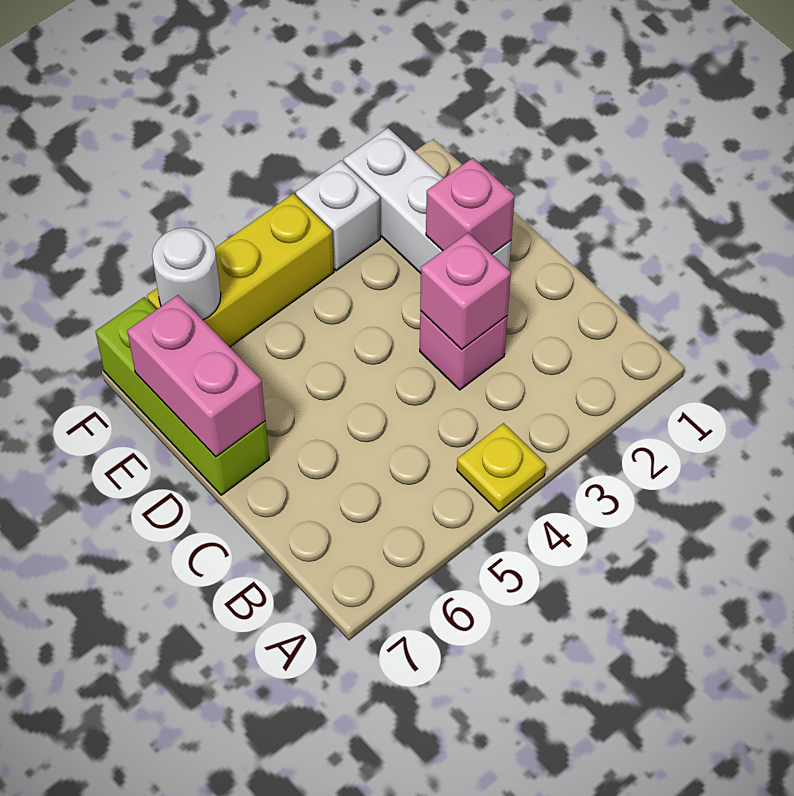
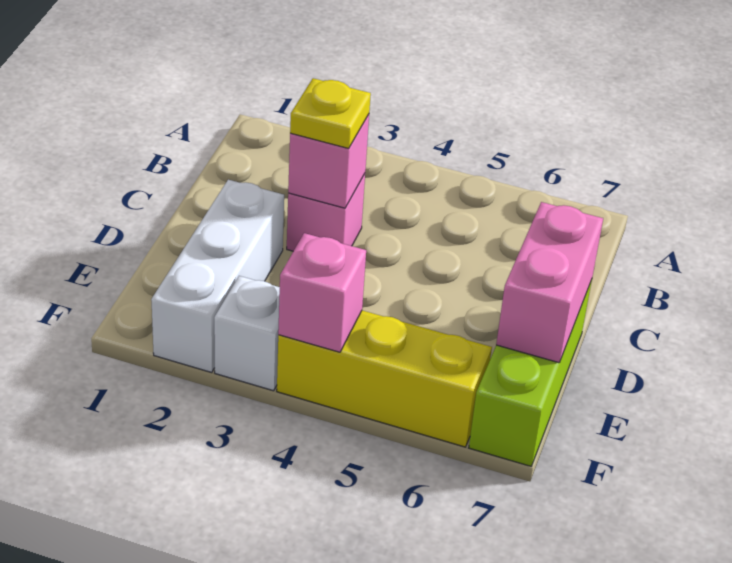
yellow 1x1 plate [457,423,546,512] -> yellow 1x1 plate moved to [290,78,371,148]
pink 1x1 brick [426,158,515,254] -> pink 1x1 brick moved to [278,233,366,352]
white 1x1 round brick [152,228,221,320] -> none

